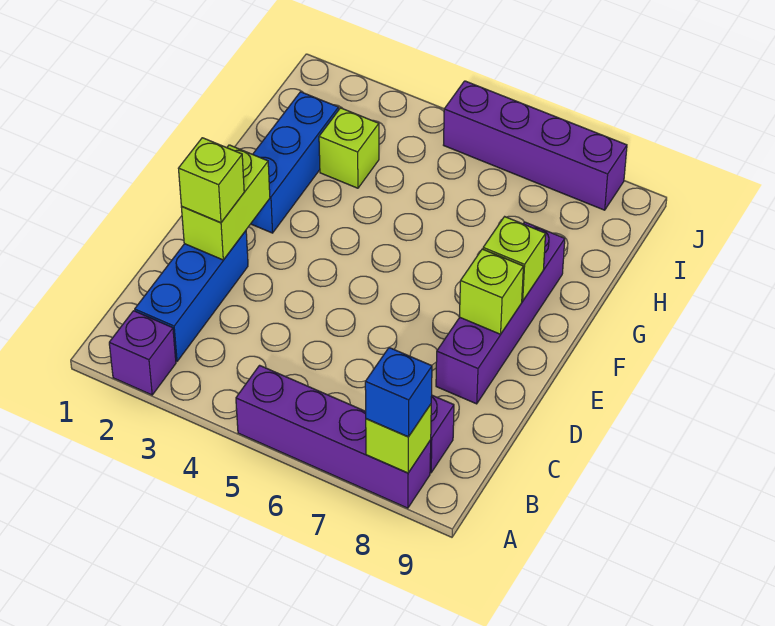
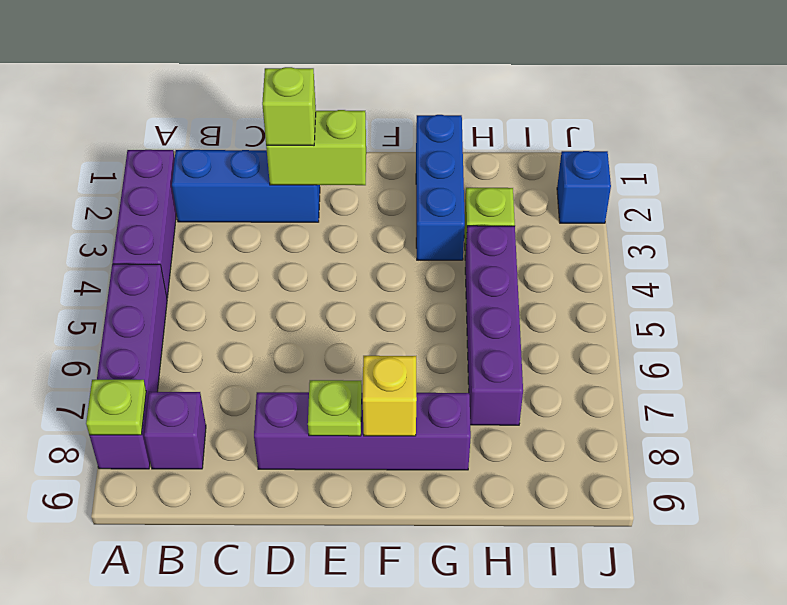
purple 1x1 brick [109,311,176,395] -> purple 1x3 brick [113,150,176,298]
lime 1x1 brick [366,404,431,473] -> lime 1x1 plate [86,380,146,435]
blue 1x1 brick [365,348,432,437] -> blue 1x1 brick moved to [557,151,611,223]
lime 1x1 brick [460,249,524,334] -> lime 1x1 plate [308,380,362,436]
blue 1x3 brick [251,92,339,233] -> blue 1x3 brick turned to [416,115,465,260]
lime 1x1 brick [483,217,546,301] -> yellow 1x1 brick [363,356,417,436]
purple 1x4 brick [444,81,627,210] -> purple 1x4 brick moved to [465,226,523,425]

